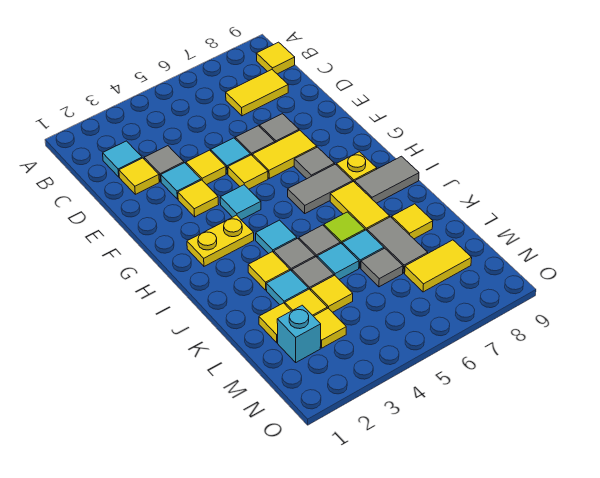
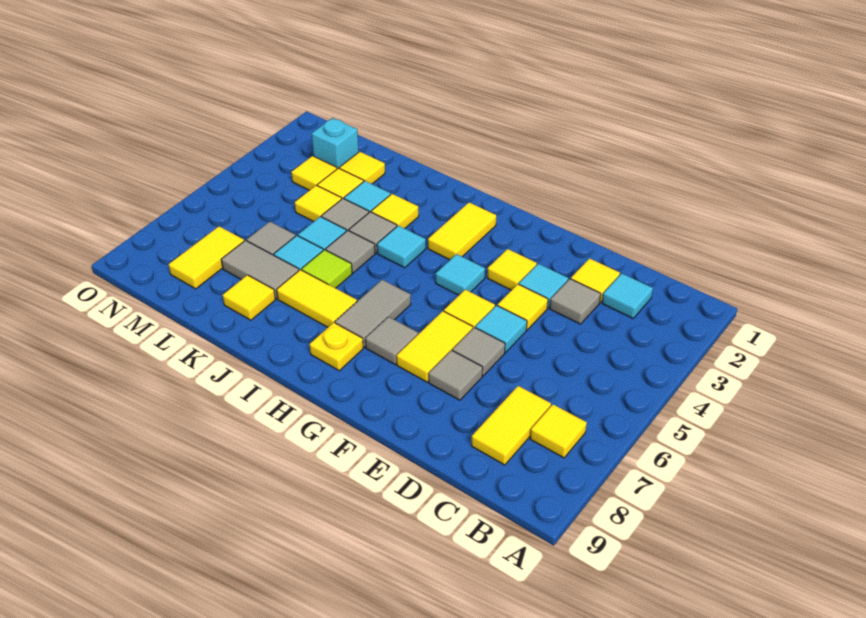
yellow 1x1 tile [256,42,295,74] -> yellow 1x1 tile moved to [530,405,587,458]
yellow 1x2 plate [187,215,254,266] -> yellow 1x2 tile [428,203,496,260]
grey 1x2 tile [355,156,419,203] -> none

